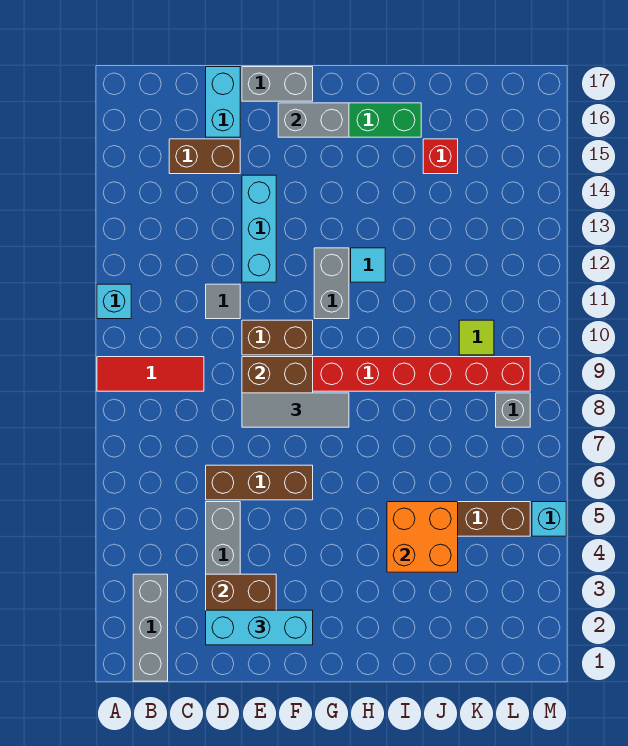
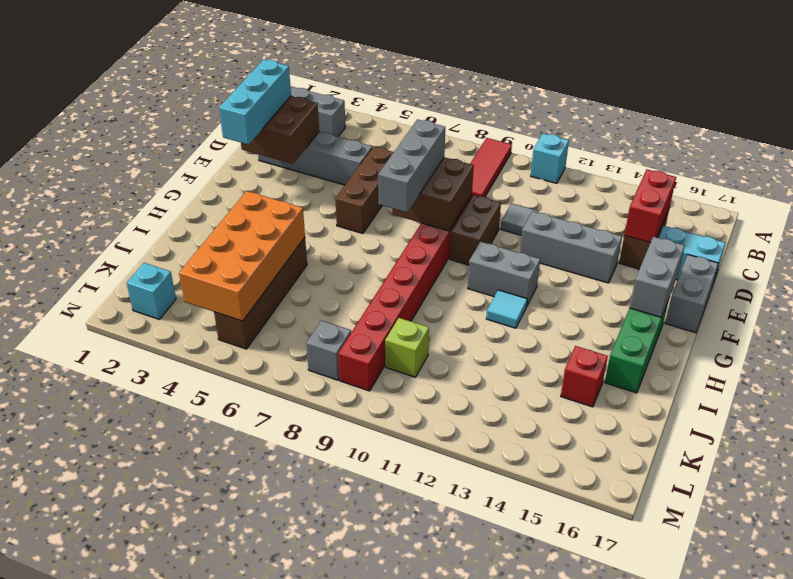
none -> red 1x2 brick [624,169,676,243]
grey 1x3 tile [242,393,349,427] -> grey 1x3 brick [378,119,445,213]
cyan 1x3 brick [242,175,276,282] -> grey 1x3 brick [520,211,622,283]
orange 2x2 brick [387,502,458,572] -> orange 2x4 brick [179,191,305,321]
lime 1x1 tile [459,320,494,355] -> lime 1x1 brick [385,318,429,377]
cyan 1x1 brick [532,502,566,536] -> cyan 1x1 brick moved to [127,263,176,319]

